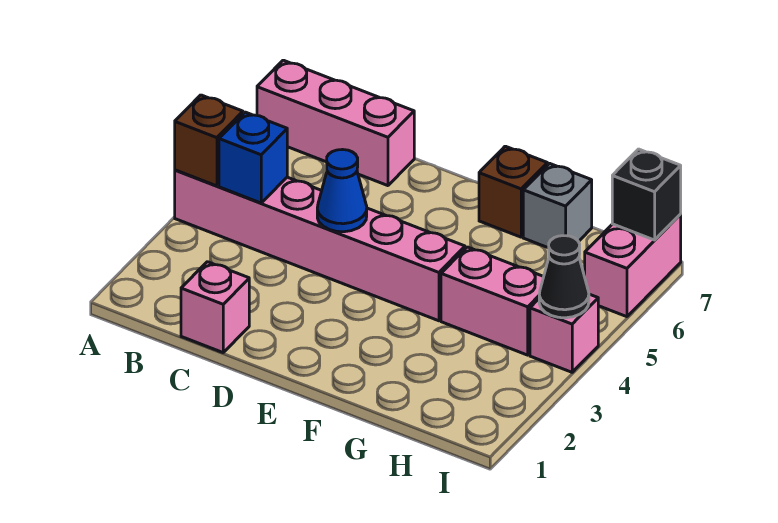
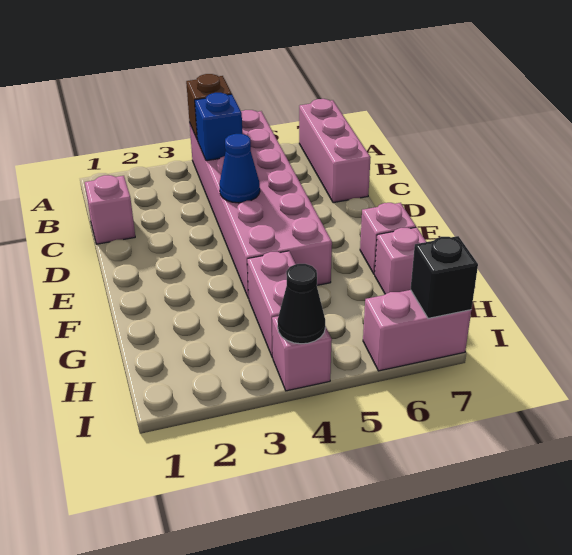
pink 1x6 brick [175,170,465,321] -> pink 2x6 brick [190,110,332,298]
brown 1x1 brick [479,146,547,237] -> pink 1x1 brick [360,203,416,274]
grey 1x1 brick [523,163,592,248] -> pink 1x1 brick [375,227,426,294]

